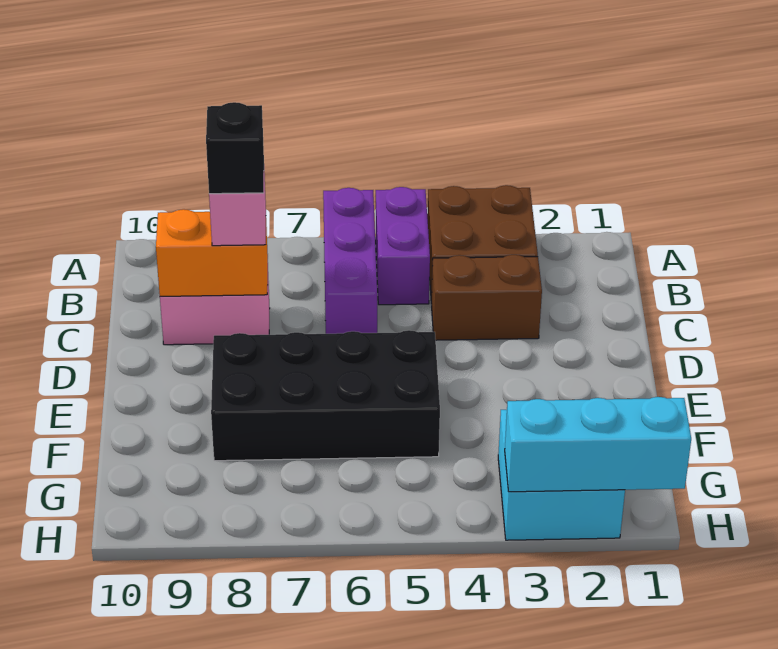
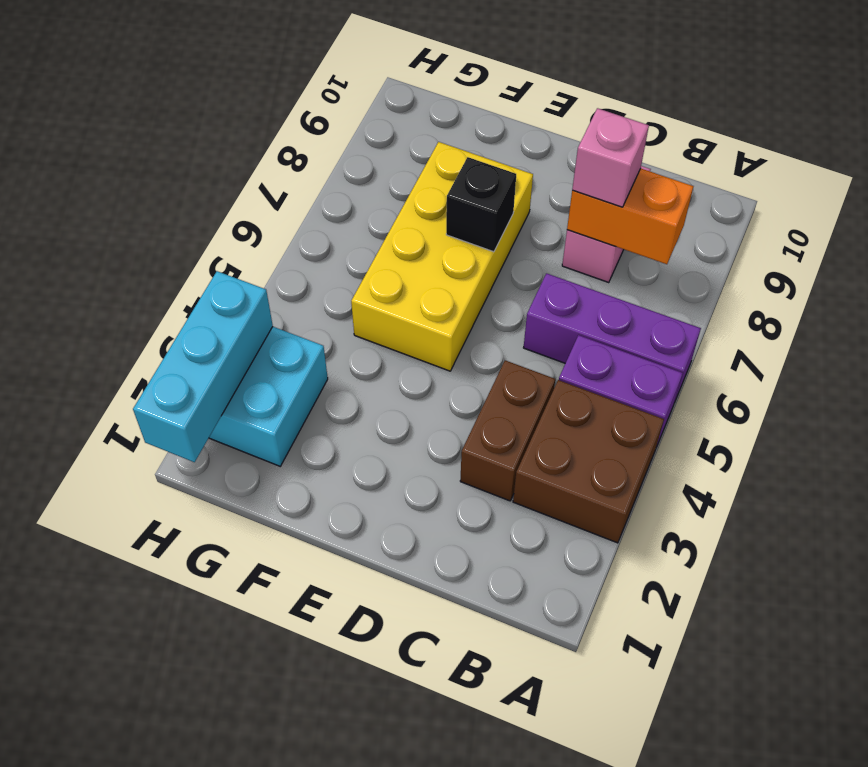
orange 1x2 brick [156,209,268,296] -> orange 1x2 brick turned to [567,168,694,264]
black 1x1 brick [206,102,264,194] -> black 1x1 brick moved to [446,157,516,252]
black 2x4 brick [211,330,440,461] -> yellow 2x4 brick [351,142,533,371]

